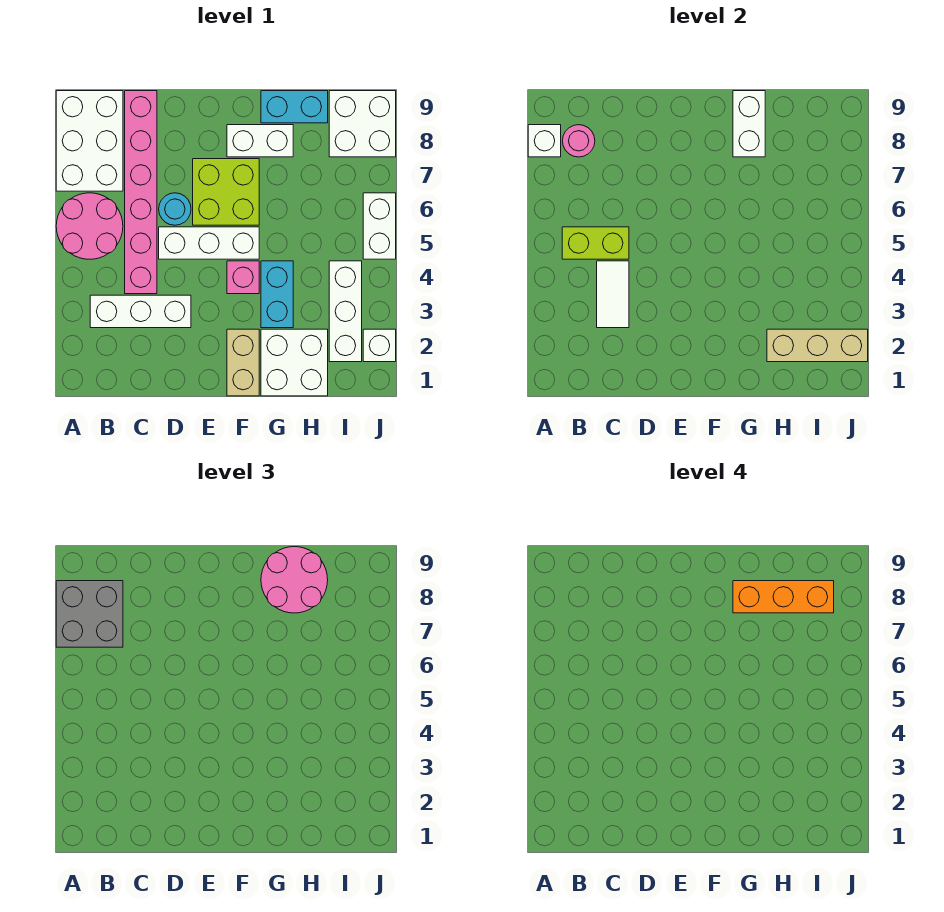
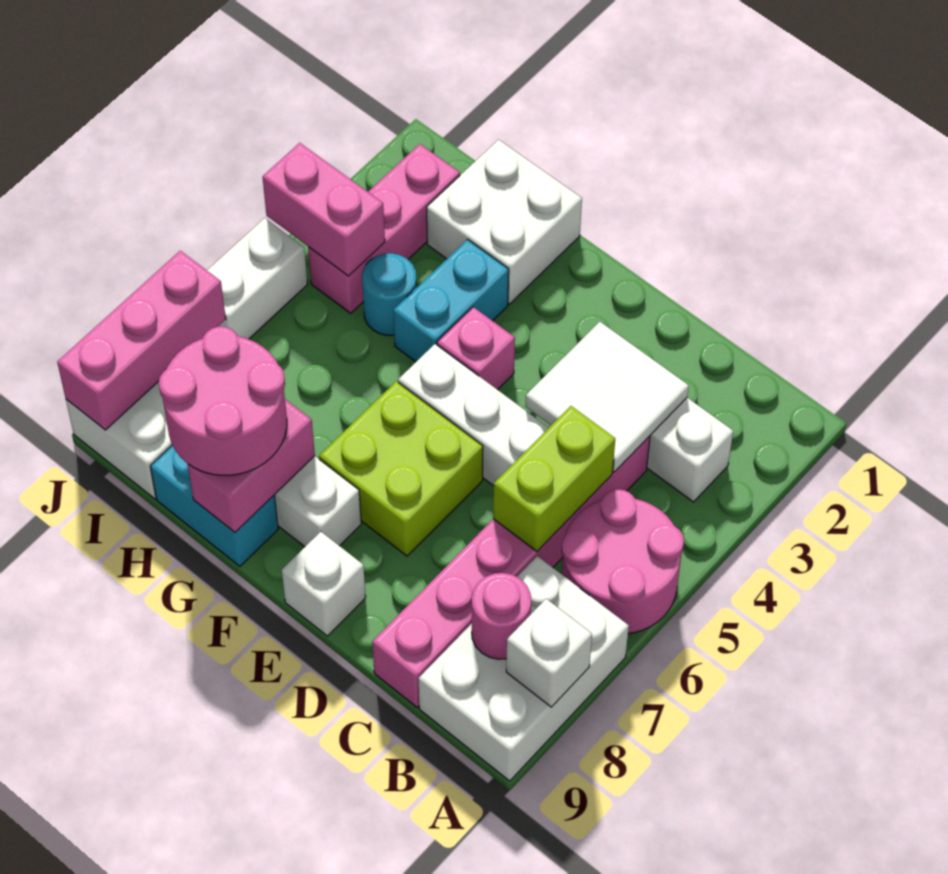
grey 2x2 brick [56,581,123,647] -> none
lime 1x2 brick [562,227,629,259] -> lime 1x2 brick turned to [493,406,615,552]
white 1x2 tile [597,261,629,328] -> white 2x2 tile [525,322,689,472]
cyan 1x1 round brick [159,193,191,225] -> cyan 1x1 round brick moved to [362,253,417,335]
tan 1x2 brick [227,329,259,396] -> none
white 1x2 brick [733,91,765,157] -> pink 1x2 brick [188,399,315,532]
orange 1x3 brick [733,581,834,613] -> none
tan 1x3 brick [767,329,868,362] -> none
white 1x3 brick [329,261,362,362] -> pink 1x3 brick [308,144,460,313]
none -> pink 1x2 brick [263,143,385,276]
white 1x1 brick [363,329,396,362] -> white 1x1 brick moved to [282,532,366,636]
none -> pink 1x3 brick [57,251,226,430]

